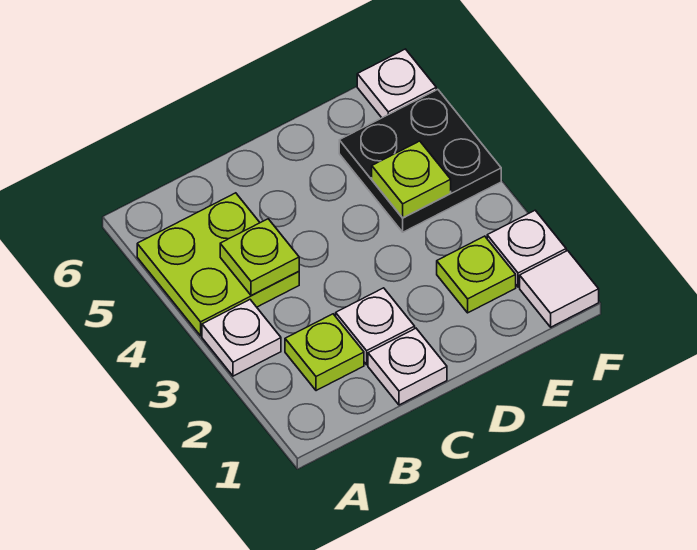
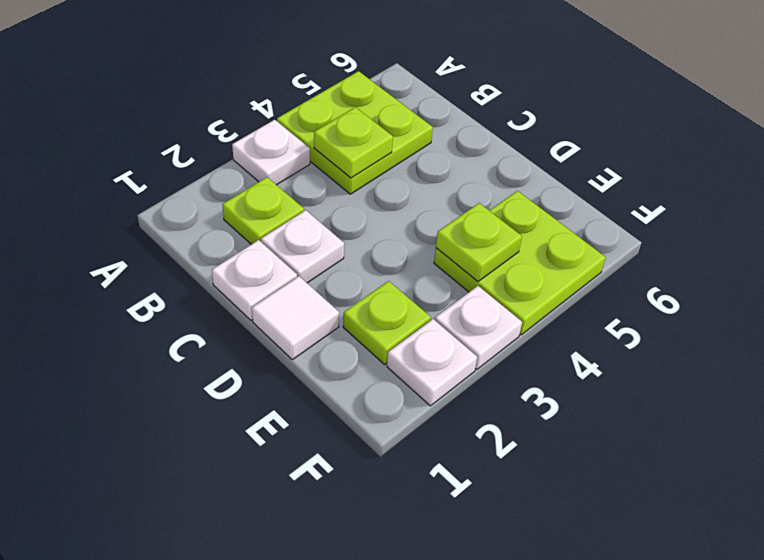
black 2x2 plate [339,89,501,232] -> lime 2x2 plate [434,191,606,335]
white 1x1 tile [520,251,599,327] -> white 1x1 tile moved to [252,276,339,360]
white 1x1 plate [357,49,436,118] -> white 1x1 plate moved to [435,286,522,369]

